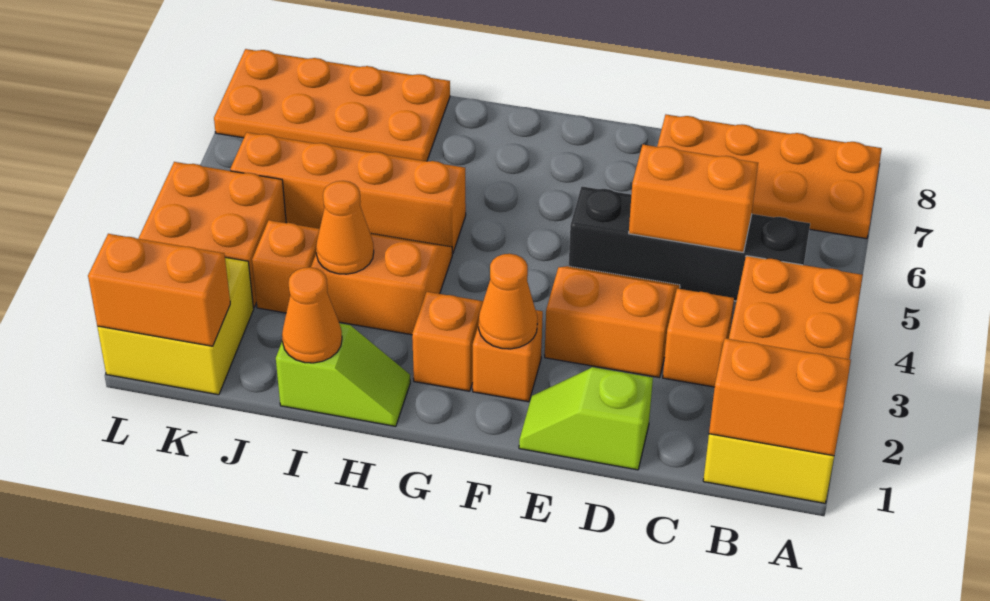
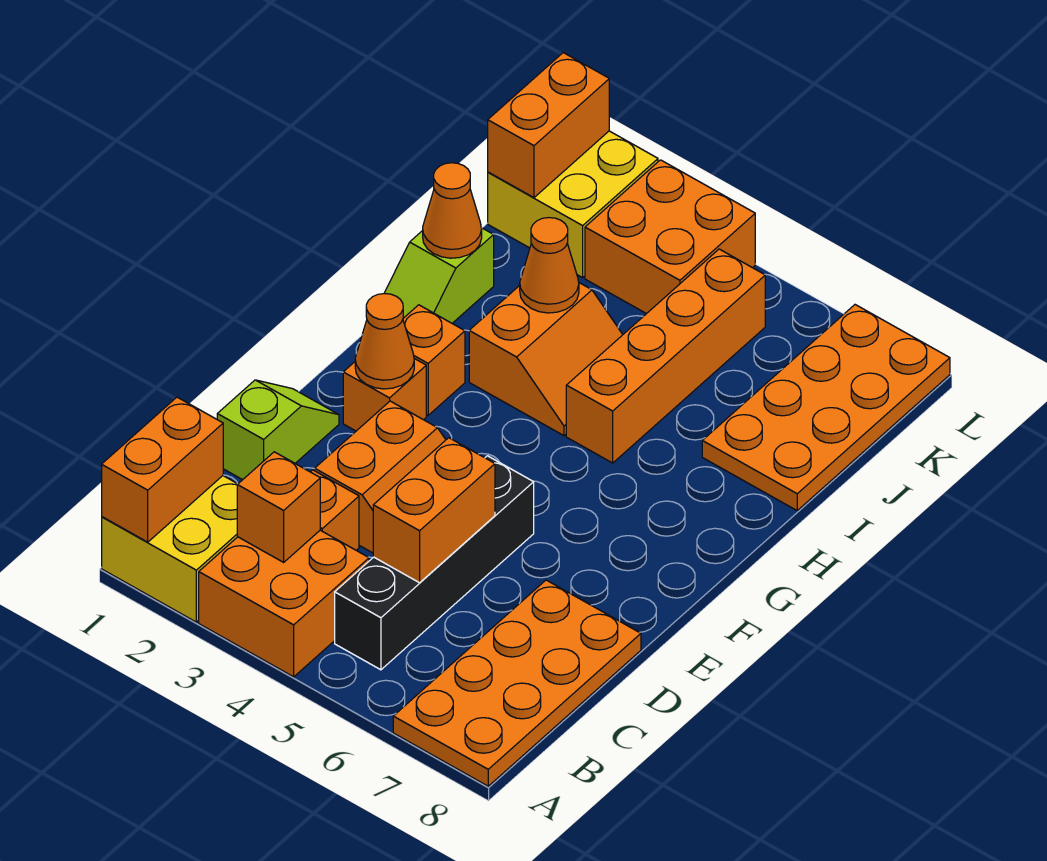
orange 1x1 brick [252,220,320,313] -> orange 1x1 brick moved to [237,452,320,562]

